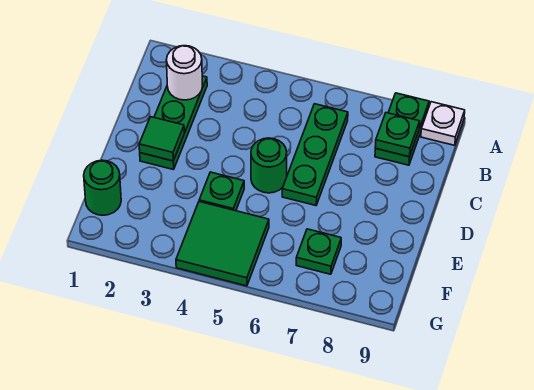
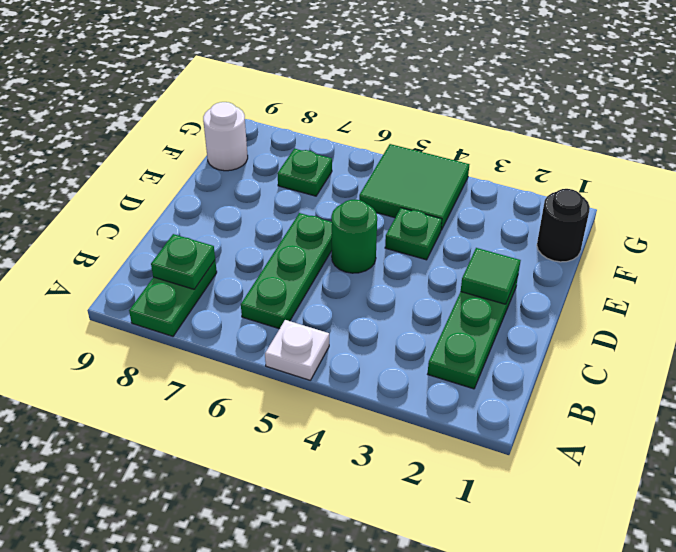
white 1x1 plate [421,102,465,145] -> white 1x1 plate moved to [265,320,329,380]
white 1x1 round brick [166,46,203,100] -> white 1x1 round brick moved to [203,102,248,171]
green 1x1 round brick [84,160,121,215] -> black 1x1 round brick [537,189,590,262]

